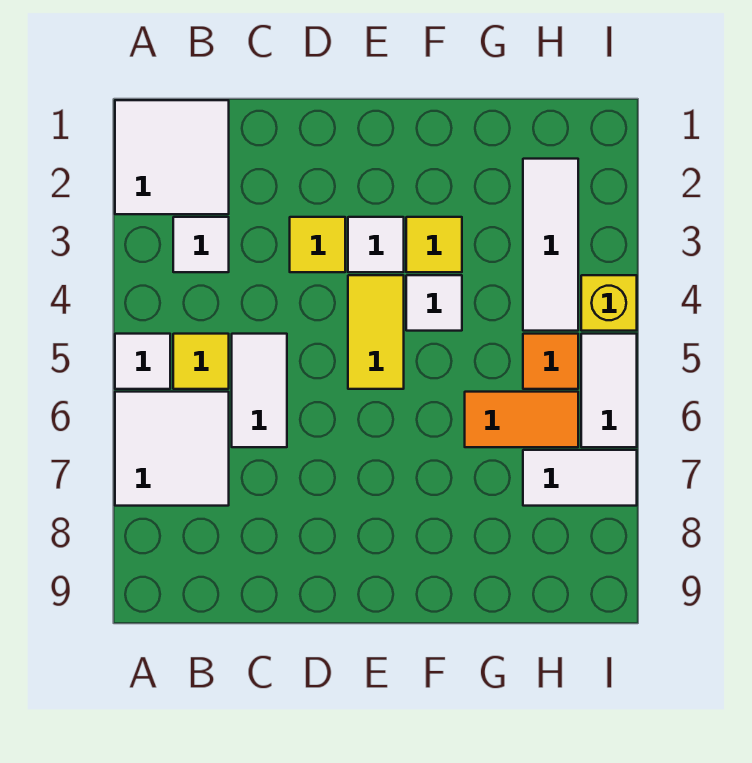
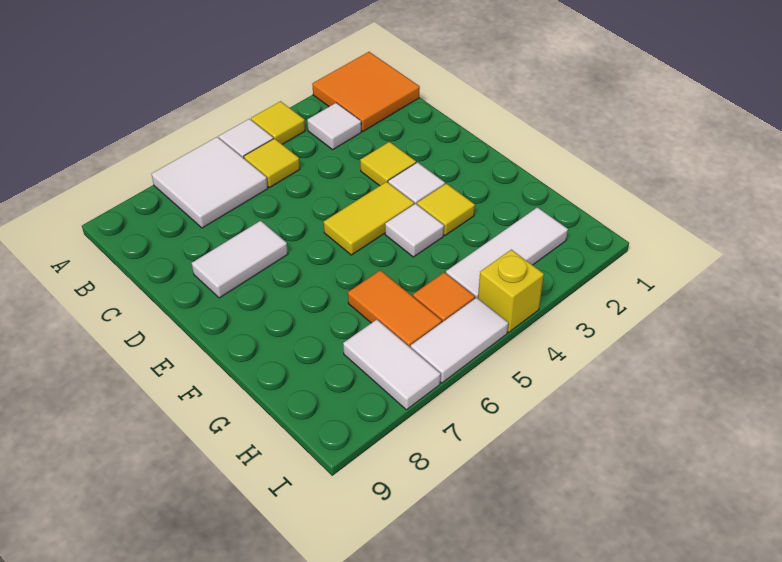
white 2x2 tile [115,100,229,214] -> orange 2x2 tile [312,52,420,132]
none -> yellow 1x1 tile [251,101,305,144]
white 1x2 tile [232,334,287,447] -> white 1x2 tile moved to [192,221,288,298]

